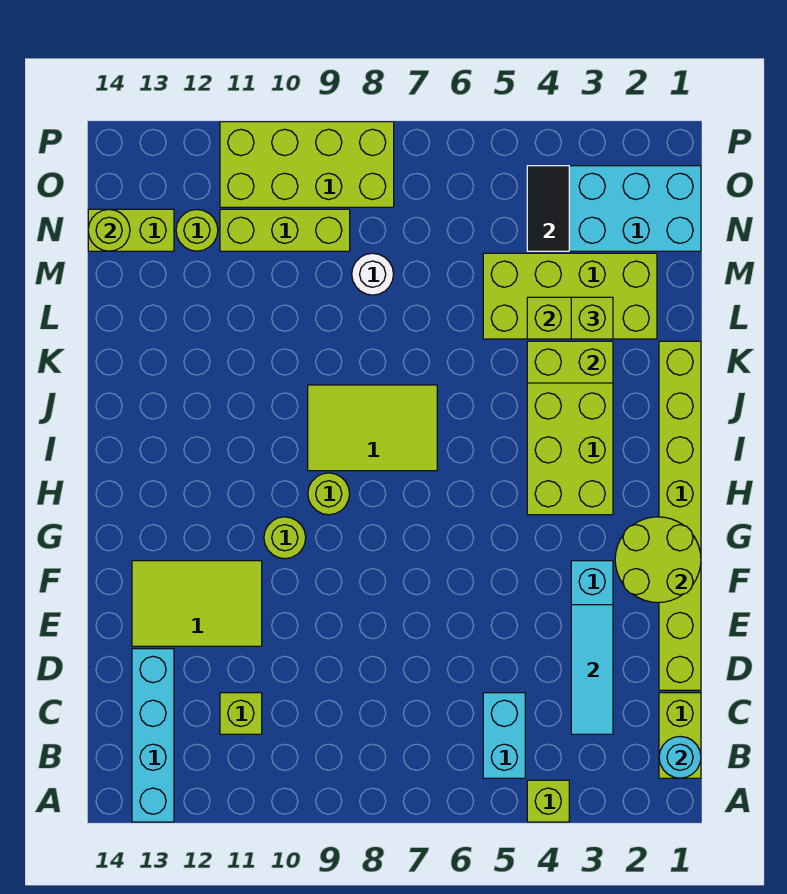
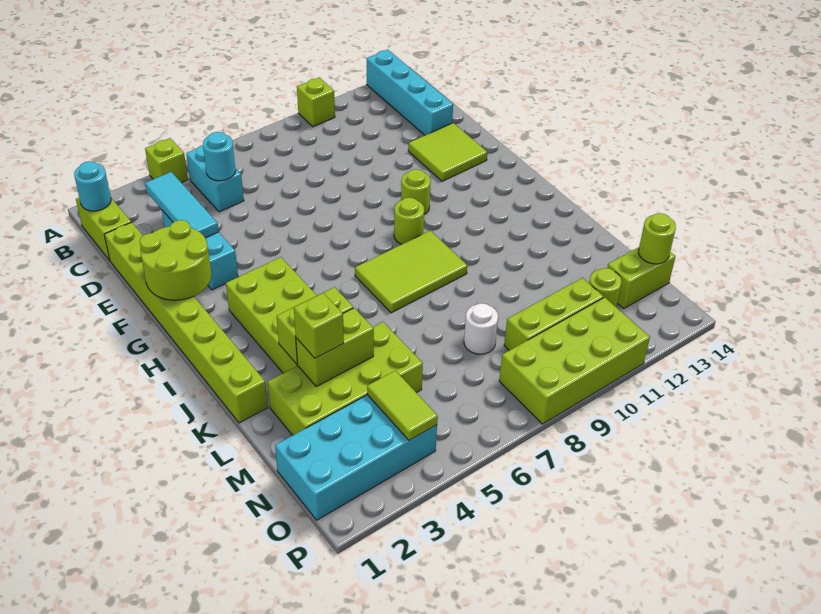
none -> cyan 1x1 round brick [203,132,236,181]
lime 1x1 brick [220,693,262,734] -> lime 1x1 brick moved to [297,77,335,127]
lime 2x3 tile [132,561,262,646] -> lime 2x2 tile [408,123,487,181]
black 1x2 tile [527,166,569,251] -> lime 1x2 tile [367,371,438,440]

